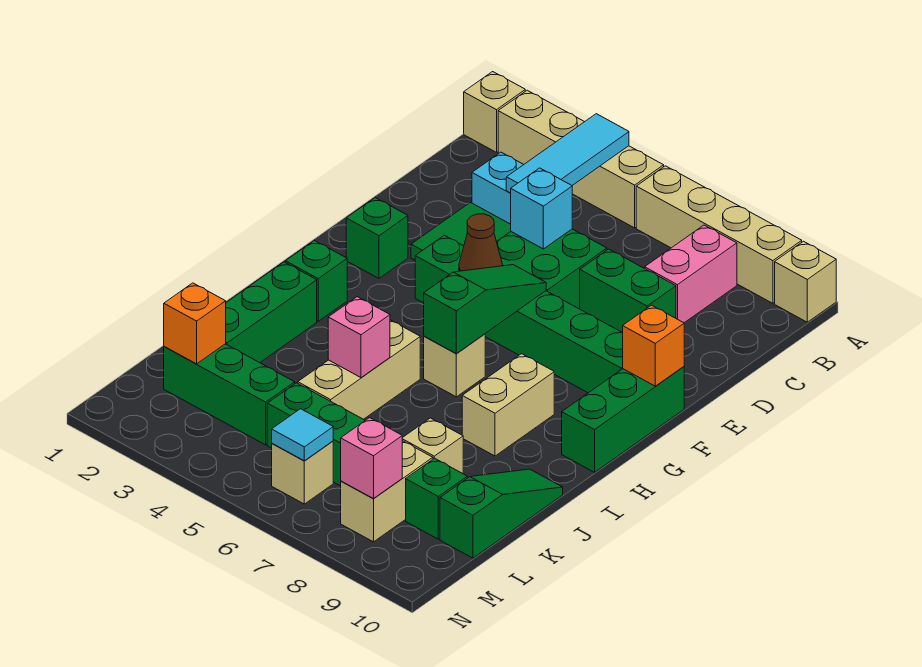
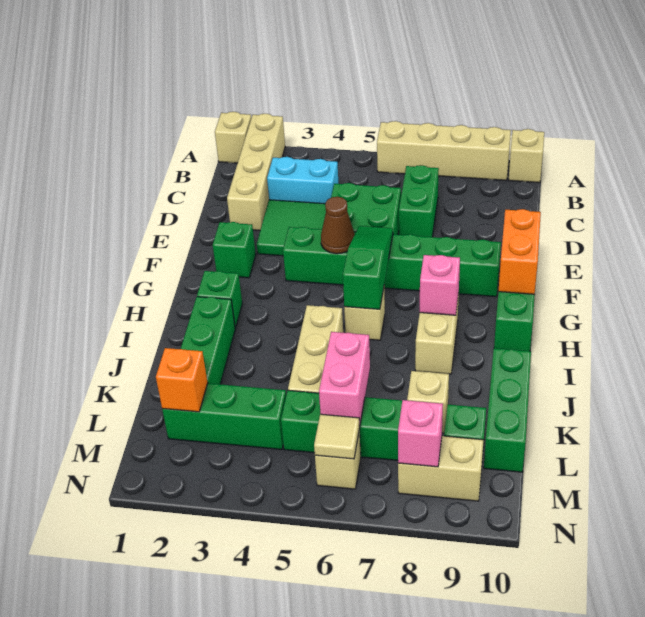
tan 1x4 brick [498,90,664,228] -> tan 1x4 brick turned to [227,114,285,231]
cyan 1x3 tile [506,114,629,193] -> none
pink 1x2 brick [645,225,737,323] -> pink 1x2 brick moved to [319,332,370,426]
cyan 1x1 brick [511,168,572,249] -> none
green 1x2 brick [580,249,676,333] -> green 1x2 brick turned to [399,165,439,237]
orange 1x1 brick [623,305,684,386] -> orange 1x2 brick [498,209,541,294]
pink 1x1 brick [328,297,390,378] -> pink 1x1 brick moved to [420,255,460,315]
green 1x3 slope [440,469,563,558] -> green 1x3 brick [484,348,531,472]
tan 1x2 brick [341,441,433,542] -> tan 1x2 brick turned to [398,436,484,501]
cyan 1x1 tile [272,409,333,461] -> tan 1x1 tile [314,414,360,459]

